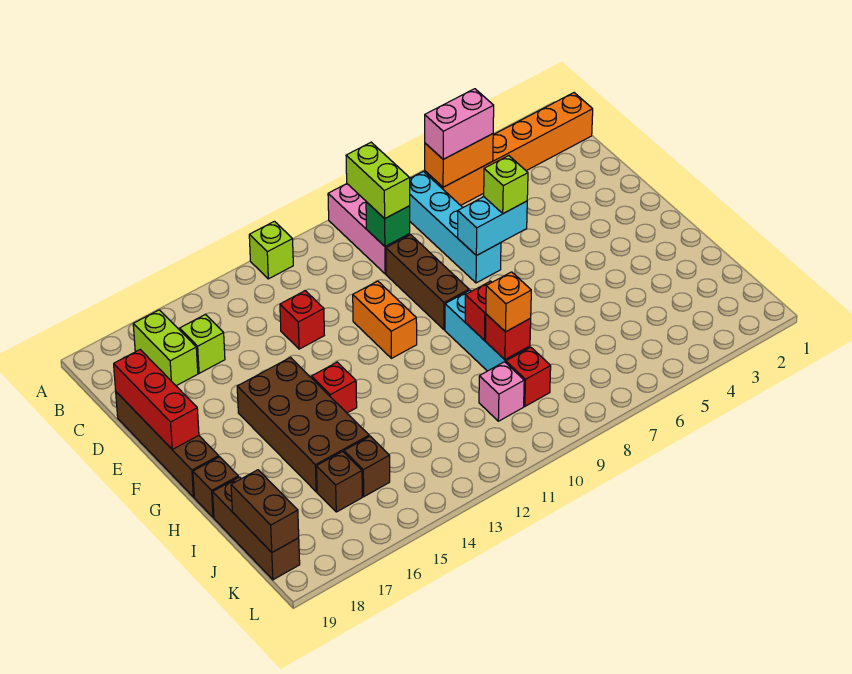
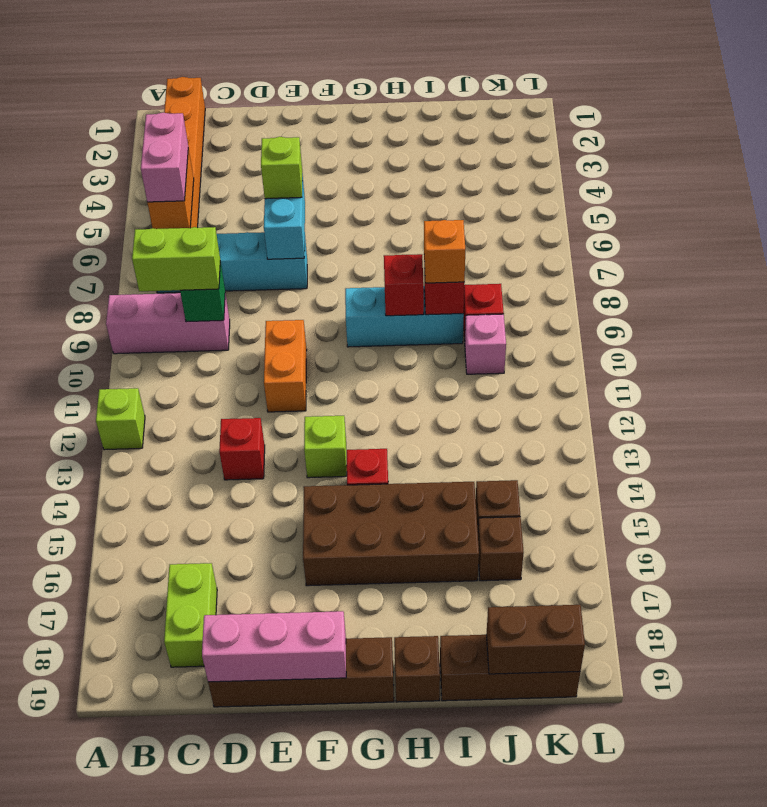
lime 1x2 brick [133,310,198,386] -> lime 1x2 brick turned to [164,563,217,667]
lime 1x1 brick [180,315,225,373] -> lime 1x1 brick moved to [304,416,347,478]
brown 1x3 brick [386,235,469,330] -> none
red 1x3 brick [114,350,199,450] -> pink 1x3 brick [202,611,346,682]
orange 1x2 brick [353,281,417,358] -> orange 1x2 brick turned to [264,320,307,412]

